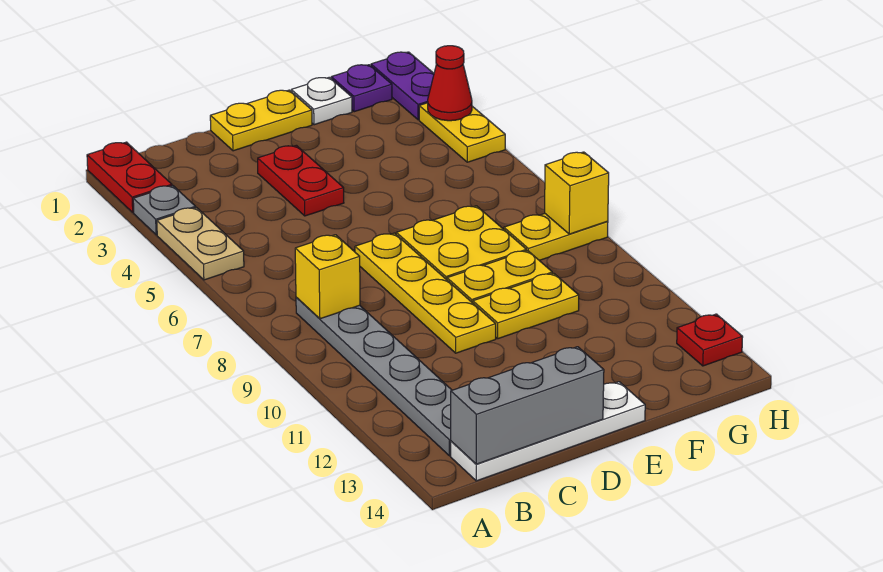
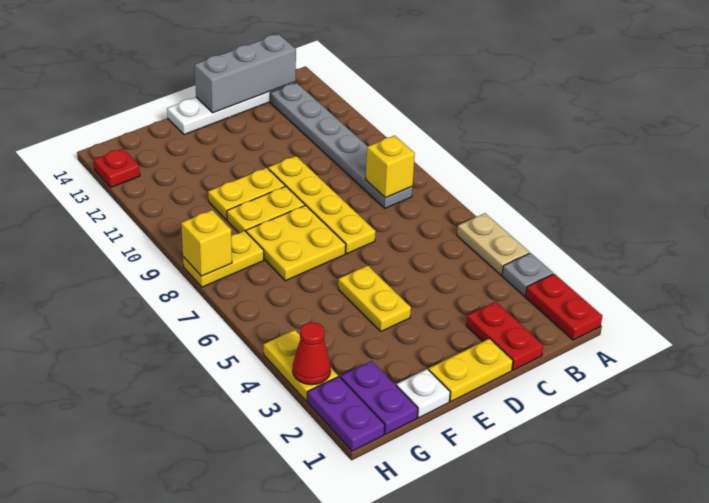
red 1x2 plate [258,145,344,216] -> red 1x2 plate moved to [466,302,543,370]
none -> yellow 1x2 plate [338,266,411,331]
purple 1x1 plate [331,65,392,112] -> purple 1x2 plate [341,361,418,434]

